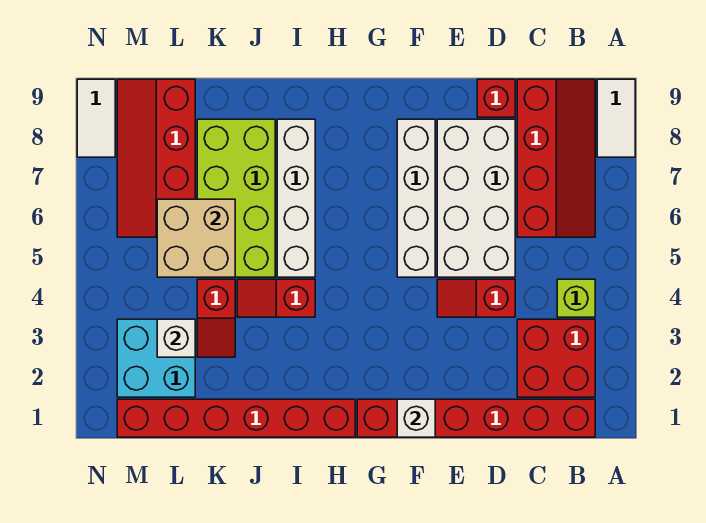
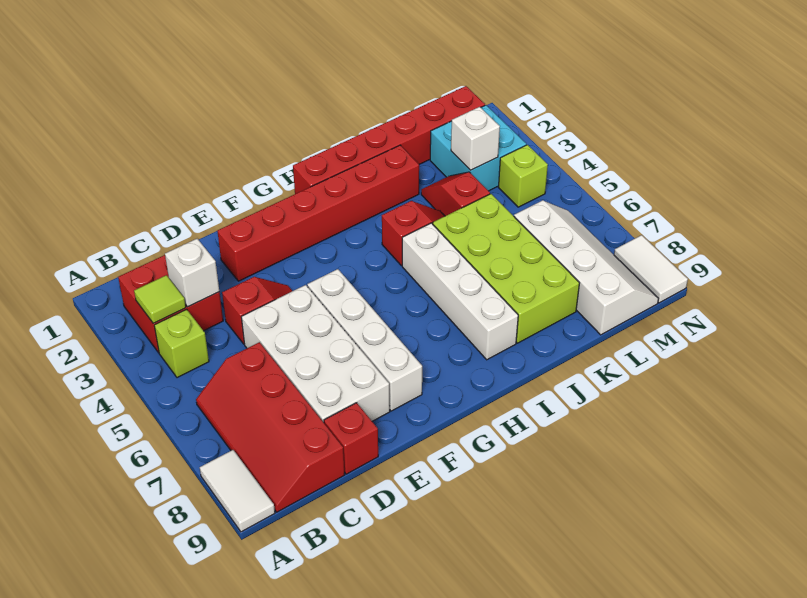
red 1x6 brick [357,399,595,437] -> red 1x6 brick moved to [217,145,419,281]
none -> lime 1x1 tile [134,275,186,323]
white 1x1 brick [397,399,435,437] -> white 1x1 brick moved to [165,239,219,307]
tan 2x2 brick [157,199,235,277] -> none
red 2x4 slope [117,79,195,237] -> white 2x4 slope [514,200,659,335]
none -> lime 1x1 brick [499,145,548,207]

